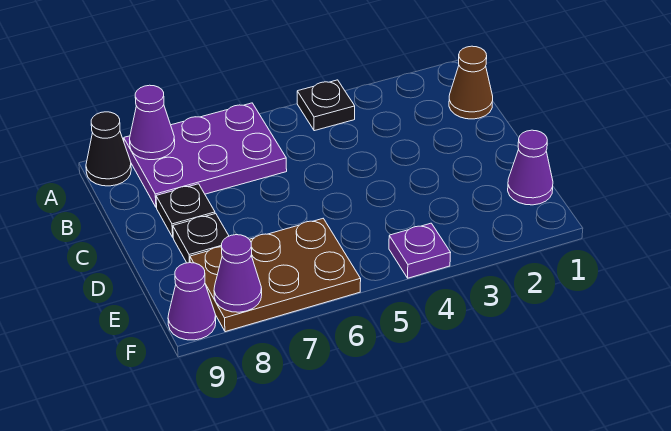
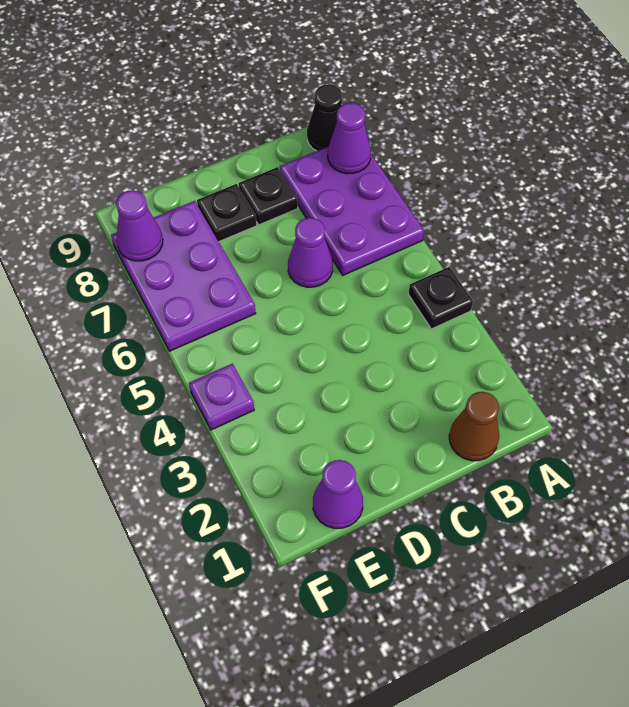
brown 2x3 plate [190,219,361,332] -> purple 2x3 plate [111,201,256,351]
purple 1x1 cone [168,263,216,340] -> purple 1x1 cone moved to [288,218,333,287]

